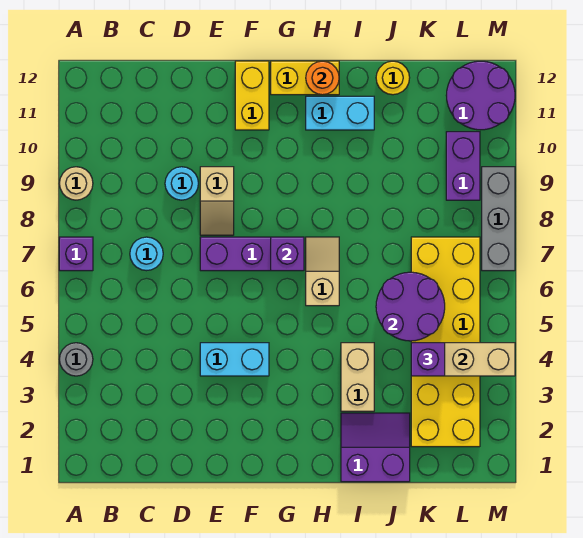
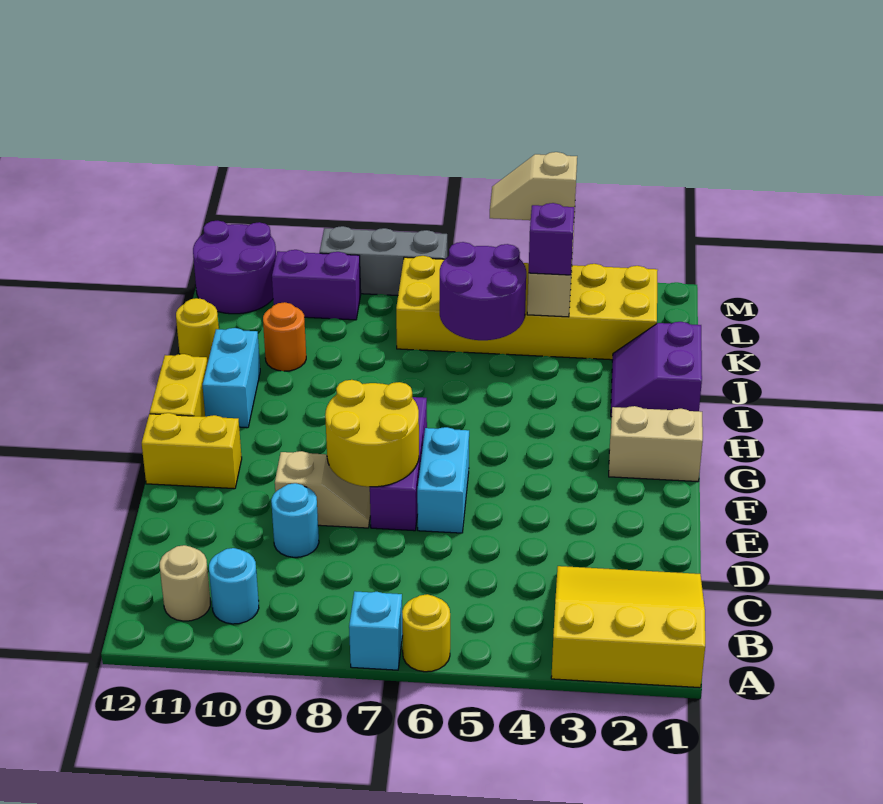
none -> yellow 3x3 slope [551,566,705,688]
grey 1x1 round brick [59,343,93,376] -> none
none -> yellow 1x1 round brick [402,594,450,672]
purple 1x1 brick [59,237,93,271] -> cyan 1x1 brick [349,591,403,670]
tan 1x1 round brick [59,167,93,200] -> tan 1x1 round brick moved to [160,545,210,621]
cyan 1x1 round brick [130,237,163,271] -> cyan 1x1 round brick moved to [209,548,259,624]
cyan 1x2 brick [200,343,269,376] -> cyan 1x2 brick moved to [417,427,469,533]
none -> yellow 2x2 round brick [325,380,419,487]
purple 1x1 brick [271,237,304,271] -> none
tan 1x2 slope [306,237,339,306] -> tan 1x2 slope moved to [490,152,577,220]
orange 1x1 round brick [306,61,339,95] -> orange 1x1 round brick moved to [263,302,306,371]
tan 1x2 brick [341,343,374,411] -> tan 1x2 brick moved to [609,406,703,482]

